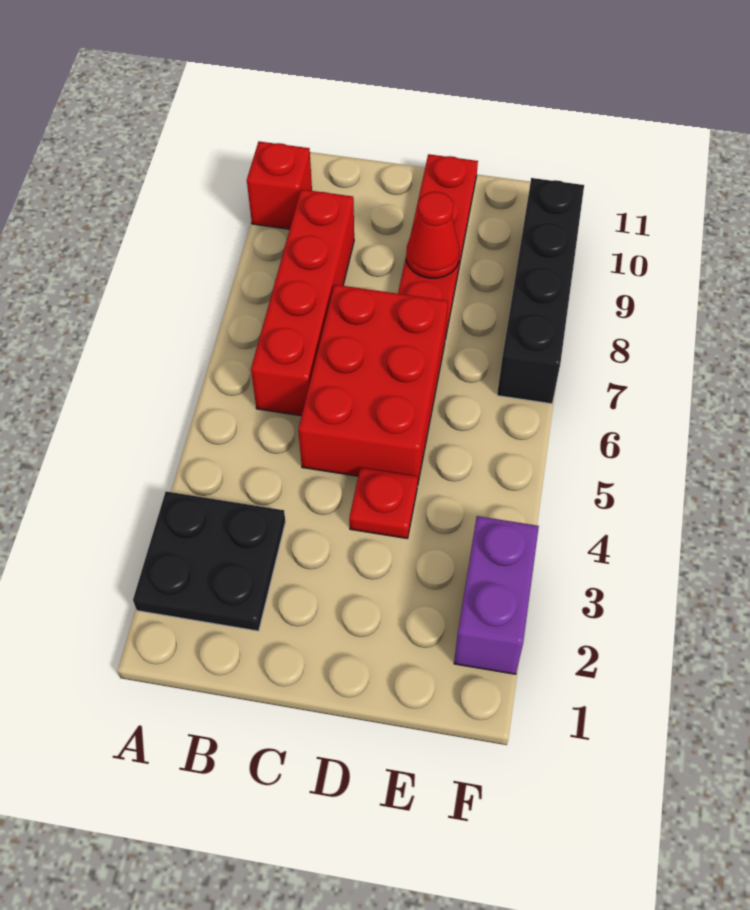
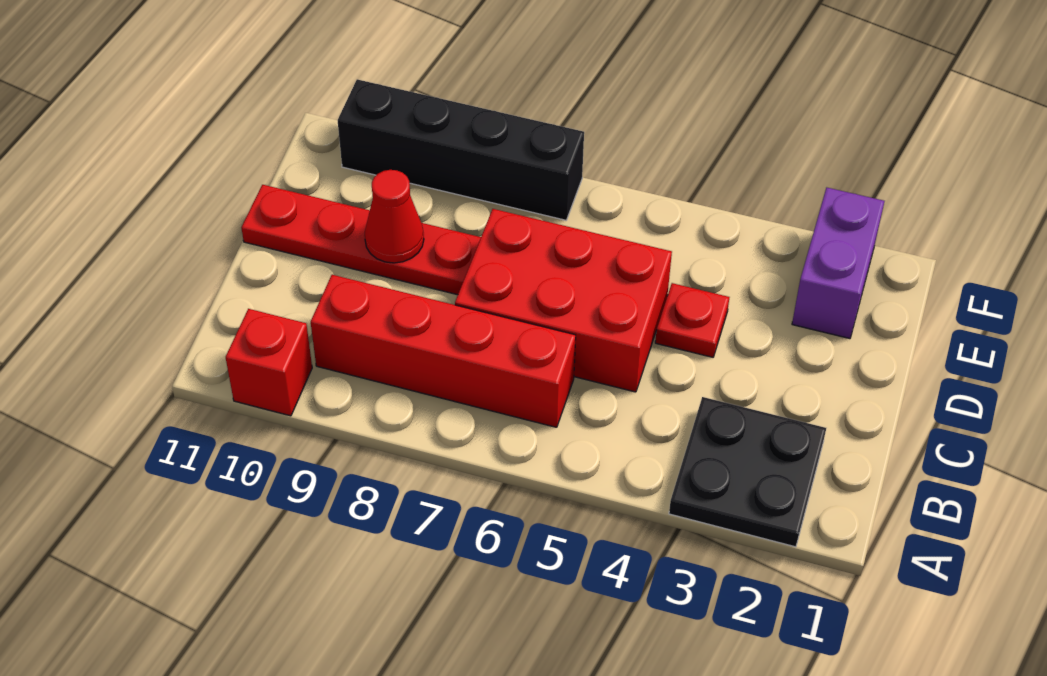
purple 1x2 brick [454,516,539,674] -> purple 1x2 brick turned to [792,188,885,339]

